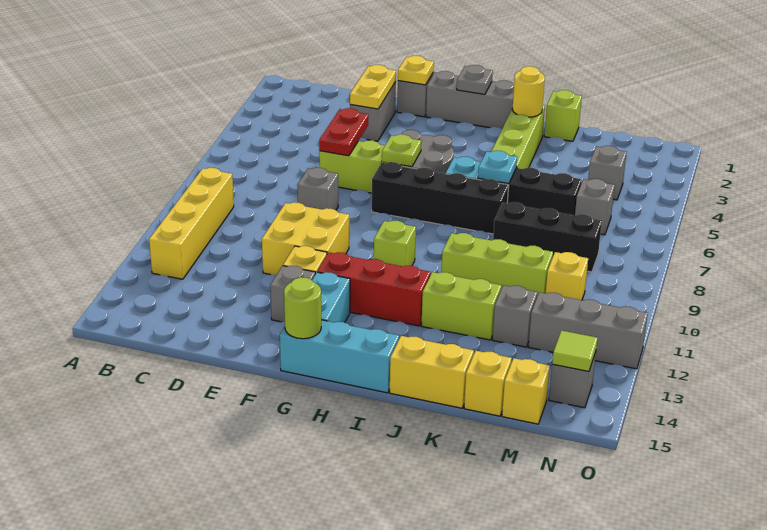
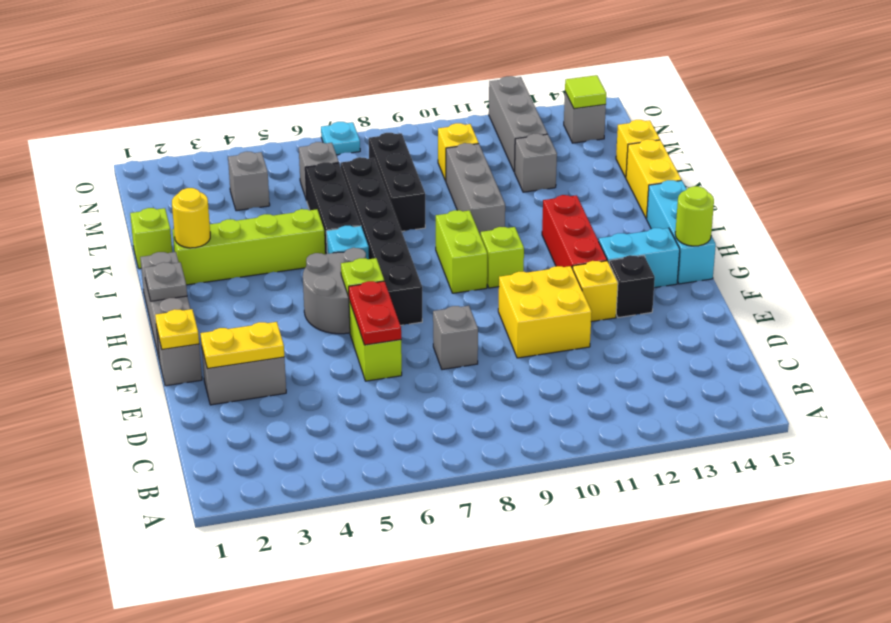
yellow 1x4 brick [149,168,234,279] -> none
red 1x2 plate [319,108,368,156] -> red 1x2 plate turned to [349,281,401,345]
grey 1x1 brick [270,266,315,322] -> black 1x1 brick [609,255,655,318]
black 1x4 brick [372,162,509,234] -> black 1x6 brick [341,157,422,325]
cyan 1x1 plate [478,151,517,184] -> cyan 1x1 plate moved to [321,122,360,155]
lime 1x3 brick [442,233,553,296] -> grey 1x3 brick [446,143,505,236]
lime 1x2 brick [421,272,501,340] -> lime 1x2 brick moved to [436,210,487,293]
yellow 1x1 brick [502,358,550,424] -> none

